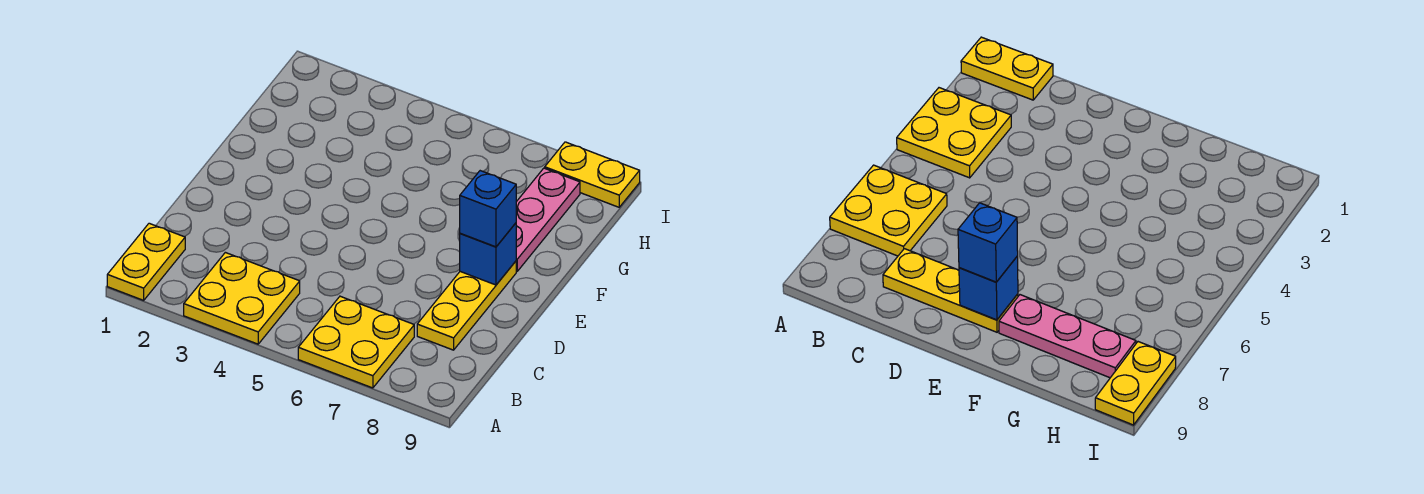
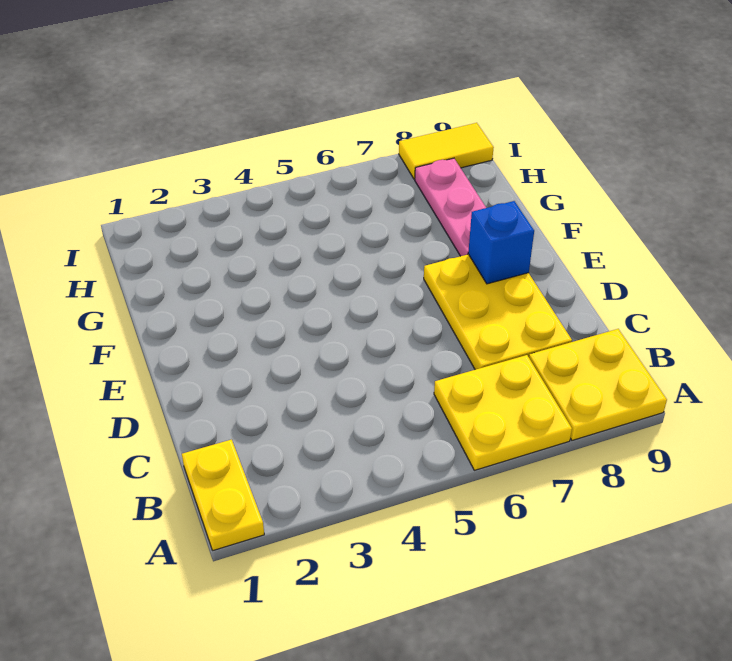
yellow 2x2 plate [184,252,300,344] -> yellow 2x2 plate moved to [529,329,667,440]
yellow 1x3 plate [417,261,516,350] -> yellow 2x3 plate [424,254,572,370]
blue 1x1 brick [460,171,516,247] -> none
yellow 1x2 plate [545,142,640,207] -> yellow 1x2 tile [399,123,494,179]

